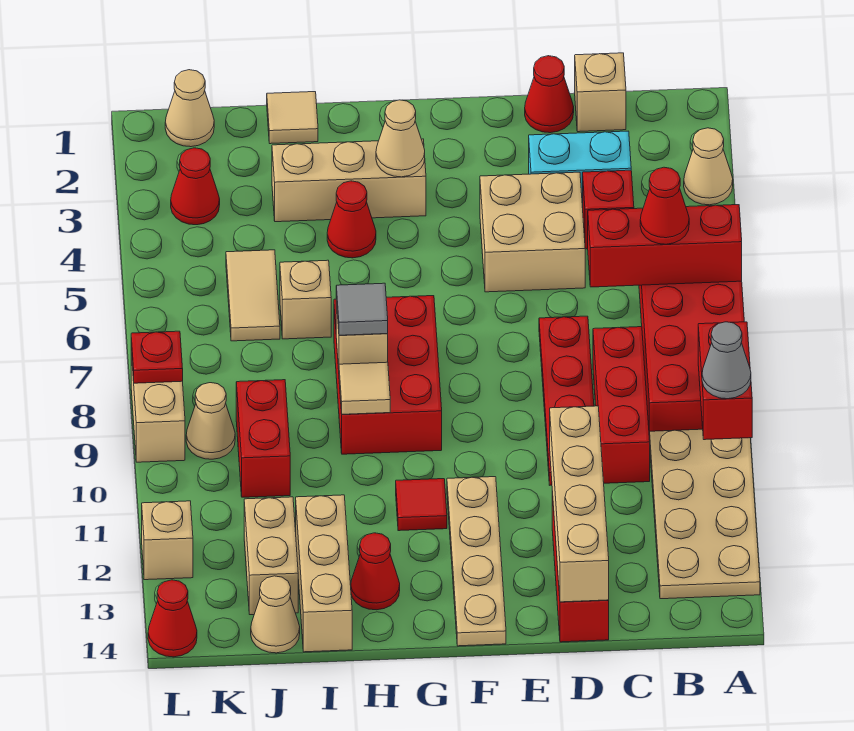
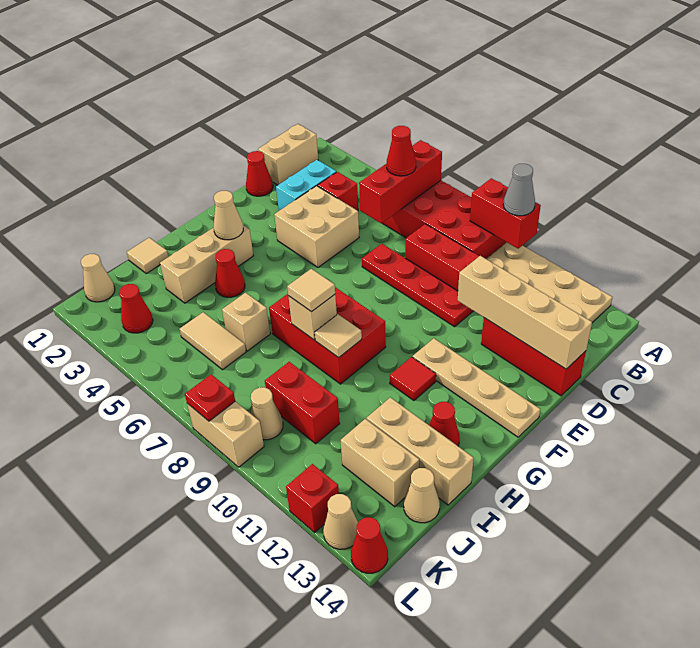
tan 1x1 cone [684,128,733,205] -> tan 1x1 cone moved to [323,494,358,549]
tan 1x1 brick [575,53,626,132] -> tan 1x2 brick [258,124,318,185]
grey 1x1 tile [336,283,388,335] -> tan 1x1 tile [287,269,335,312]
tan 1x1 brick [142,501,193,580] -> red 1x1 brick [286,464,339,532]

